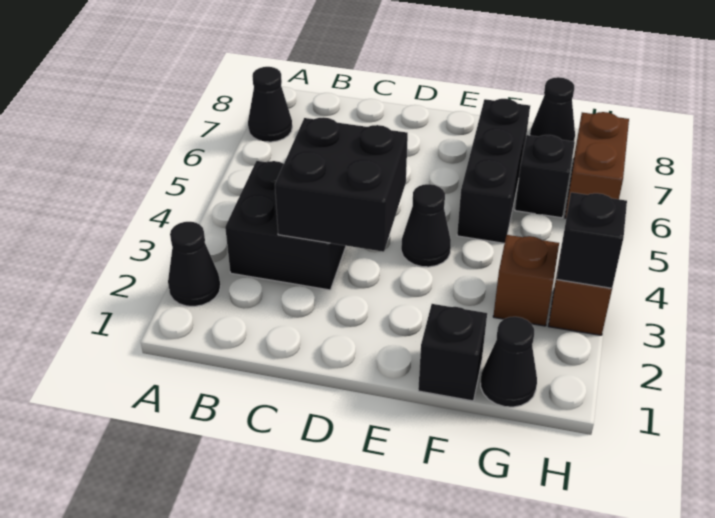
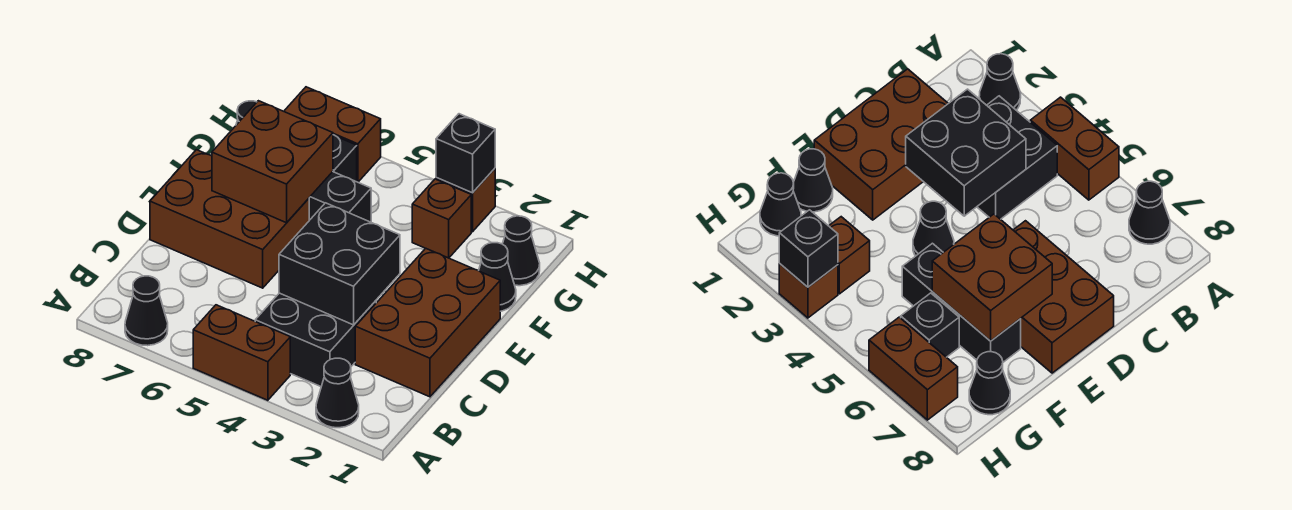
none -> brown 1x2 brick [193,305,290,400]
none -> brown 2x3 brick [355,248,500,397]
none -> brown 2x3 brick [150,150,309,288]
none -> brown 2x2 brick [212,101,333,223]
black 1x1 brick [418,304,487,401] -> black 1x1 cone [479,243,516,311]

